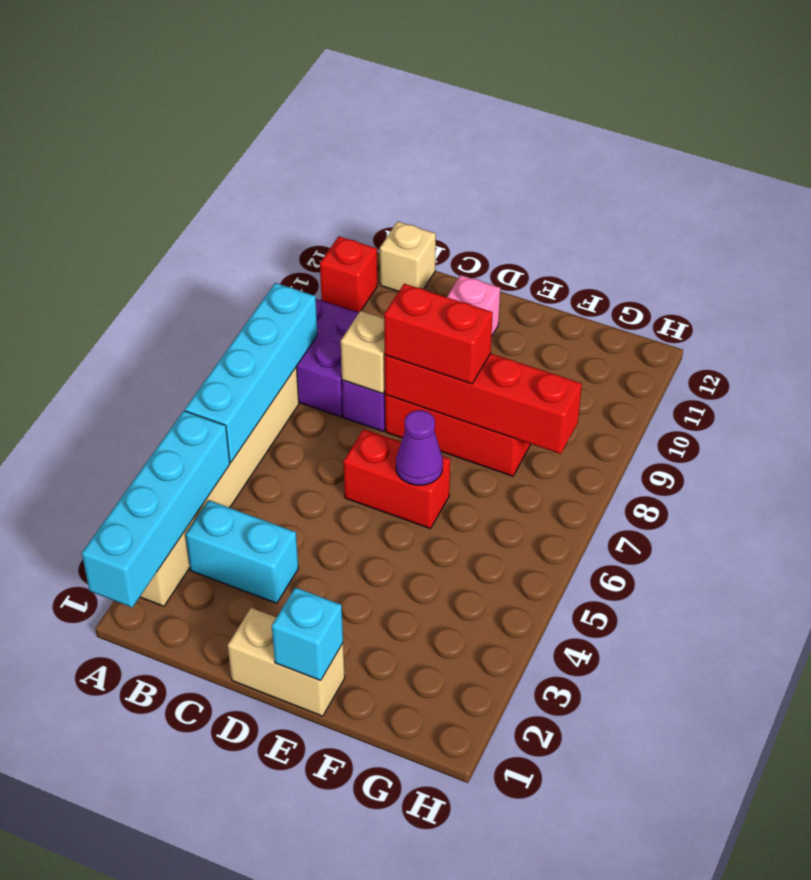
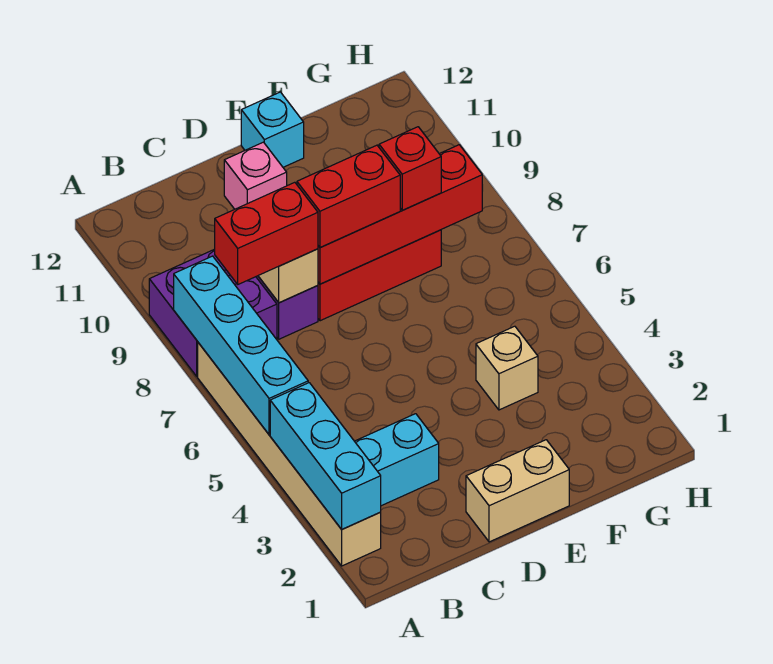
cyan 1x4 brick [82,411,230,607] -> cyan 1x3 brick [270,383,381,529]
red 1x1 brick [320,237,377,313] -> red 1x1 brick moved to [379,127,441,210]
tan 1x1 brick [380,222,436,292] -> tan 1x1 brick moved to [476,326,538,410]
red 1x2 brick [343,429,450,529] -> red 1x2 brick moved to [215,182,318,284]
cyan 1x1 brick [272,587,343,680] -> cyan 1x1 brick moved to [241,92,304,167]
purple 1x1 cone [396,410,443,485] -> none

